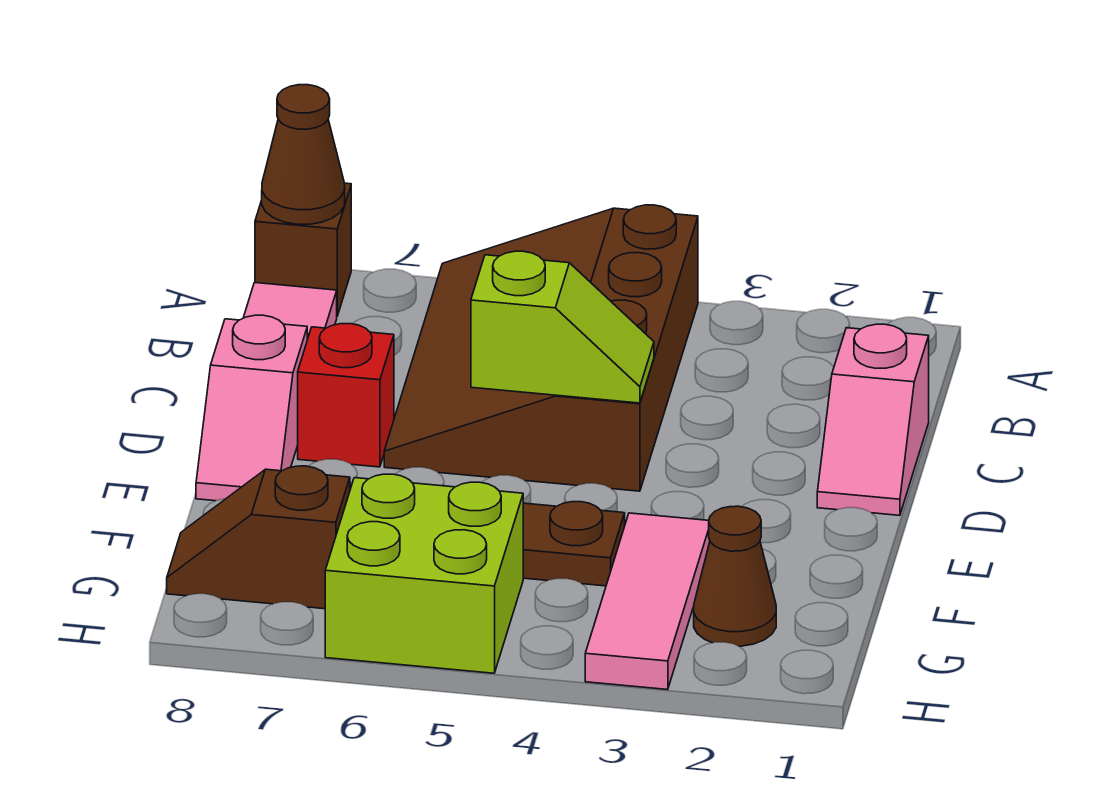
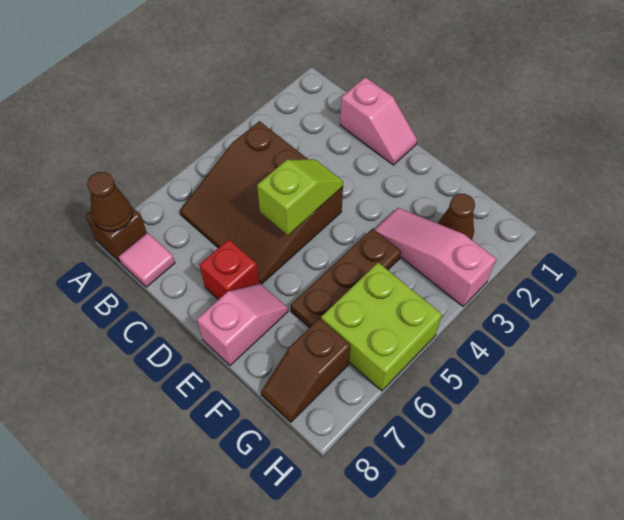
brown 3x4 slope [384,205,698,491] -> brown 3x3 slope [180,121,343,284]
pink 1x2 slope [196,315,307,501] -> pink 1x2 slope turned to [197,284,288,365]
pink 1x3 tile [585,513,710,690] -> pink 1x3 slope [375,208,496,306]

